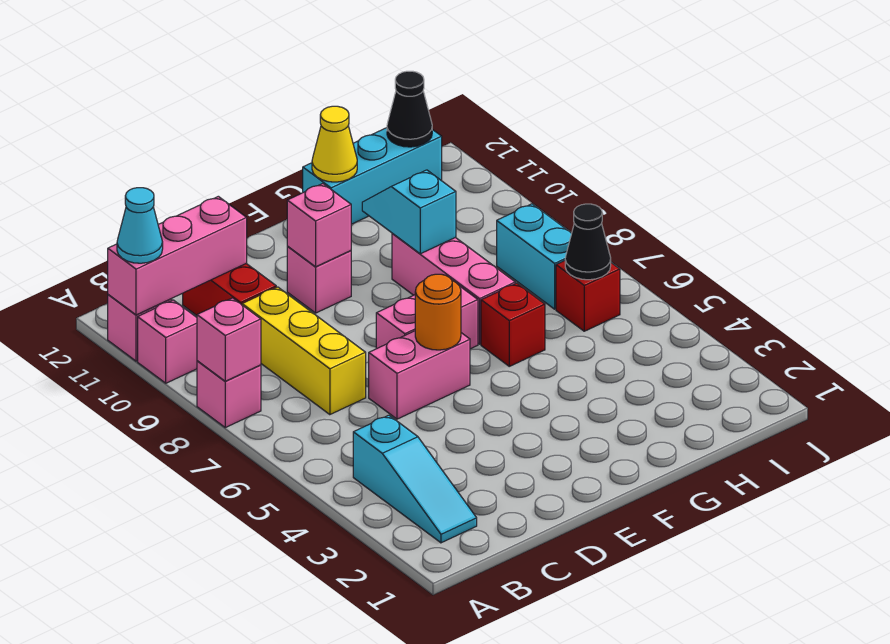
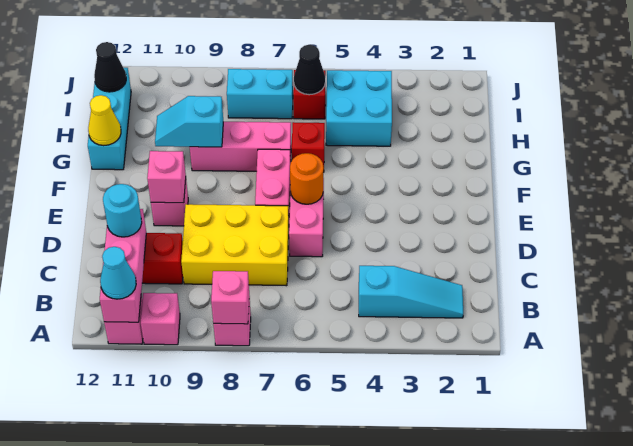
yellow 1x3 brick [242,287,366,415] -> yellow 2x3 brick [181,204,289,286]
none -> cyan 1x1 round brick [103,184,142,237]
none -> cyan 2x2 brick [326,70,392,146]

